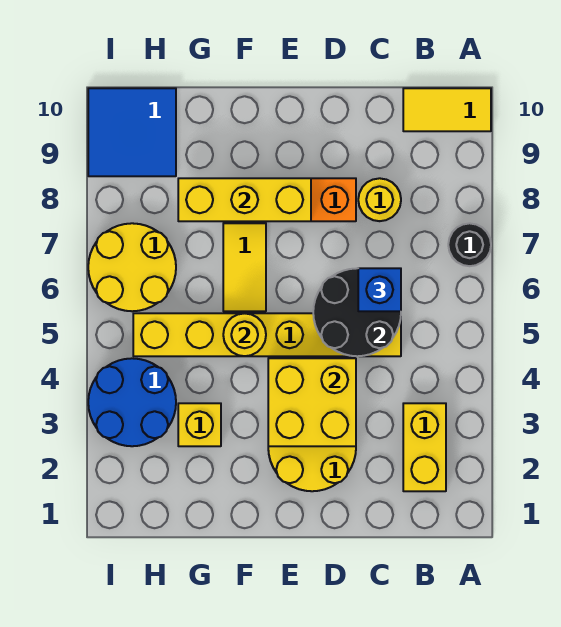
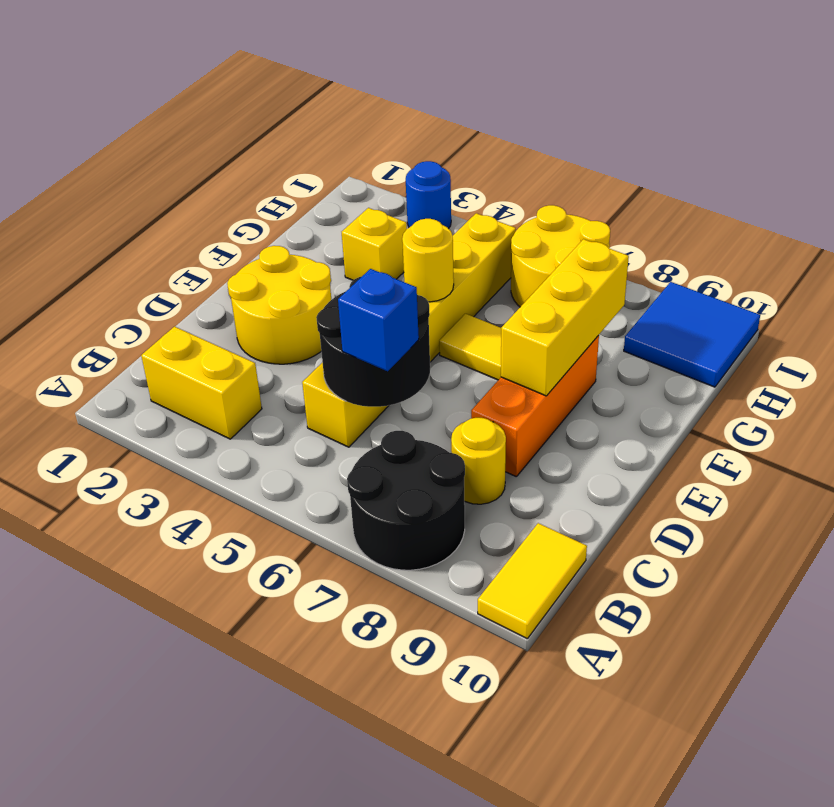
black 1x1 round brick [448,223,491,266] -> black 2x2 round brick [347,431,465,570]
yellow 2x2 brick [268,358,356,446] -> none
blue 2x2 round brick [88,358,176,446] -> blue 1x1 round brick [406,161,451,229]

